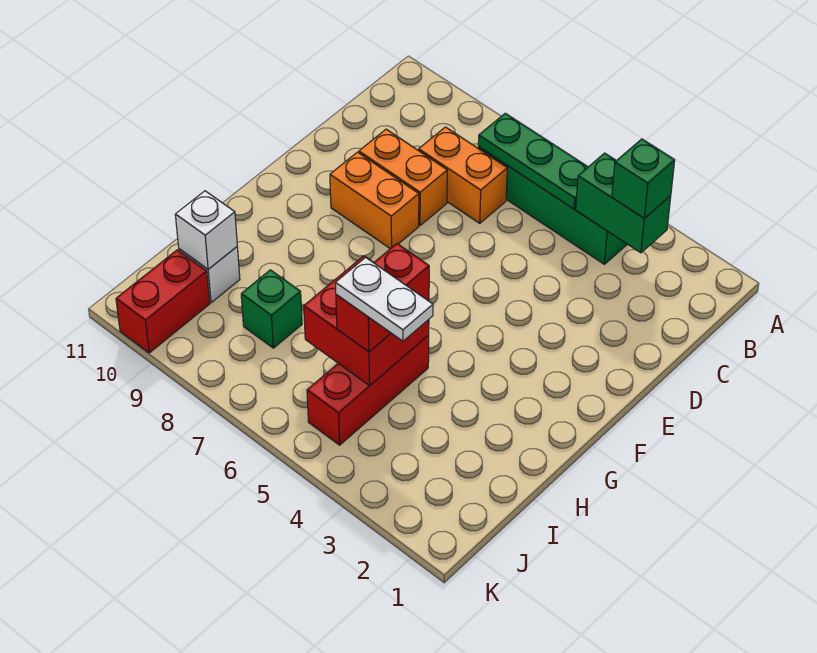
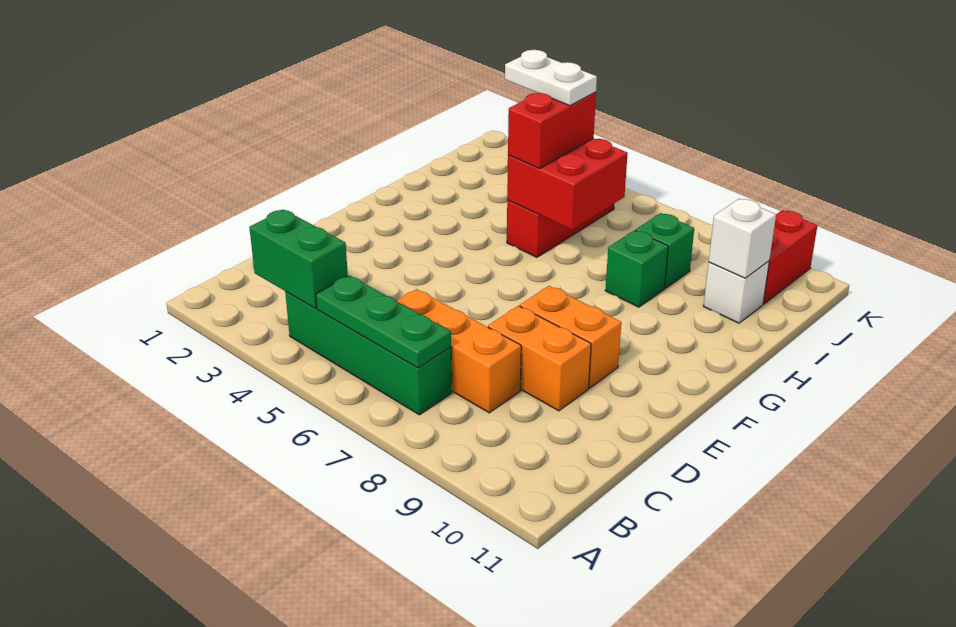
green 1x1 brick [612,139,675,218] -> green 1x1 brick moved to [605,230,668,307]
orange 1x2 brick [419,127,507,223] -> orange 1x3 brick [397,289,521,413]

